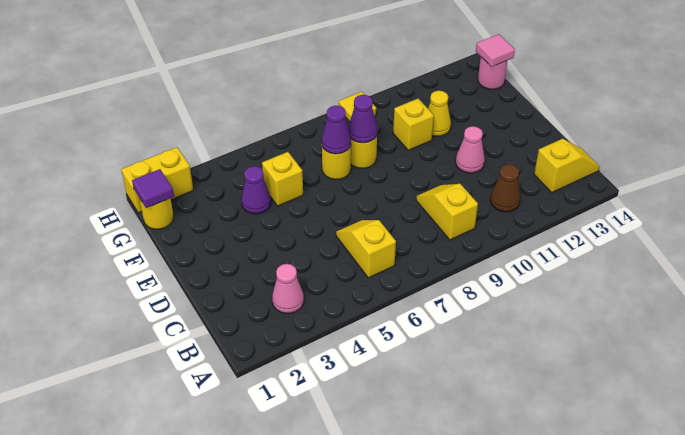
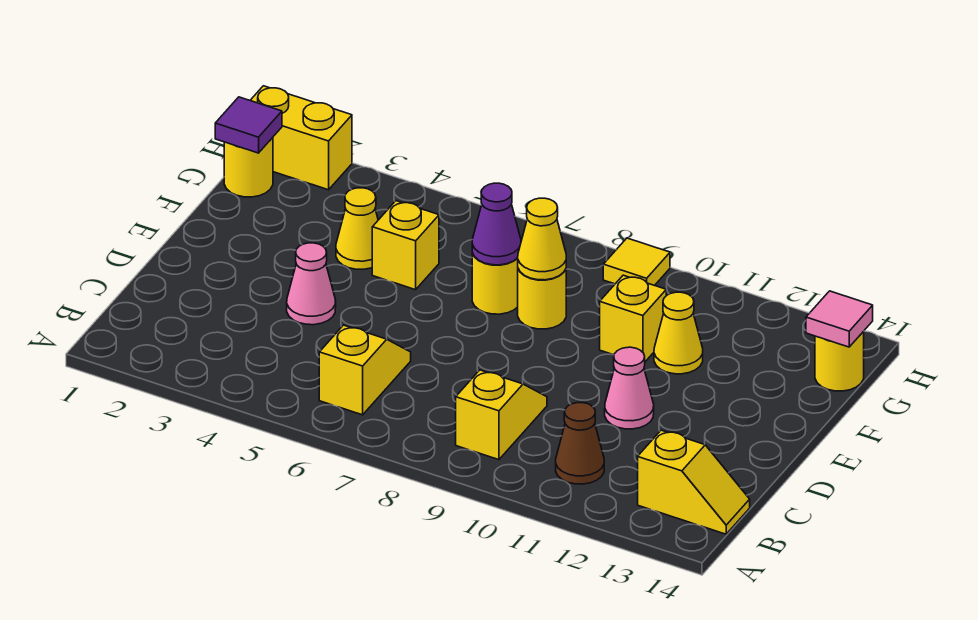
pink 1x1 cone [272,264,304,313] -> pink 1x1 cone moved to [287,243,336,325]
purple 1x1 cone [241,166,271,214] -> yellow 1x1 cone [336,188,378,269]
purple 1x1 cone [348,95,377,143] -> yellow 1x1 cone [518,198,566,280]
pink 1x1 round brick [478,57,507,89] -> yellow 1x1 round brick [815,331,864,391]

